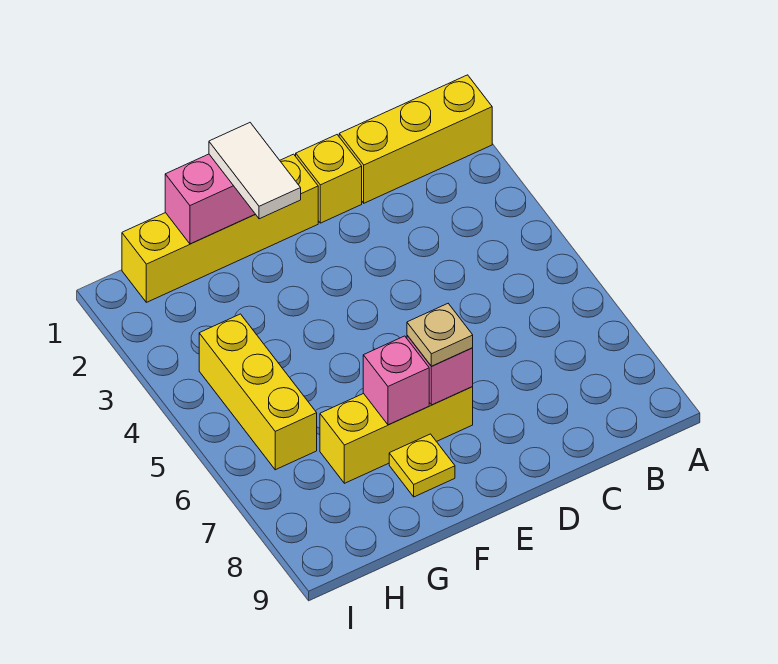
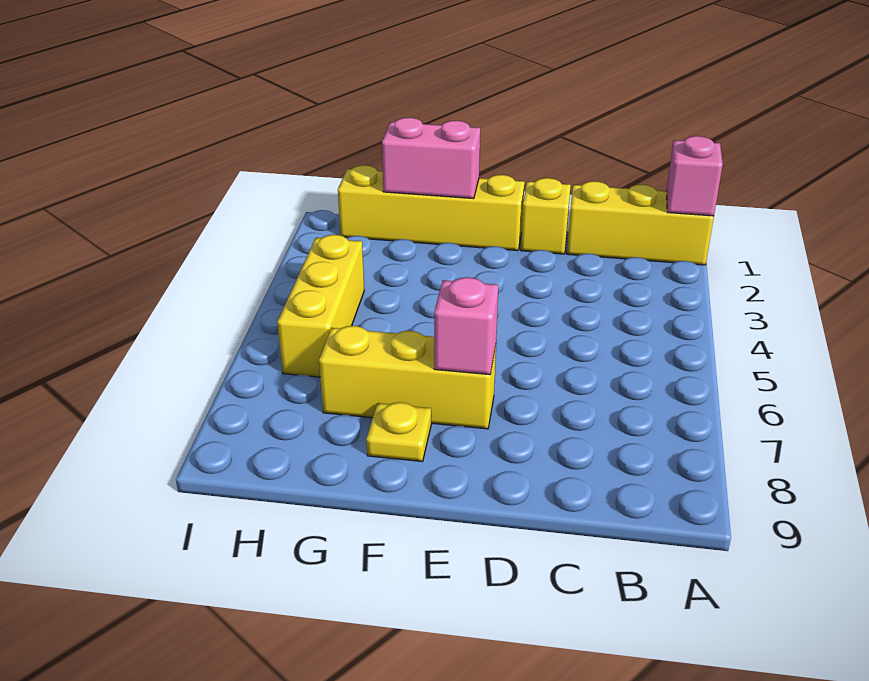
tan 1x1 plate [407,304,473,366] -> none
white 1x2 tile [209,123,301,219] -> none
pink 1x1 brick [363,336,429,425] -> pink 1x1 brick moved to [667,136,723,216]

